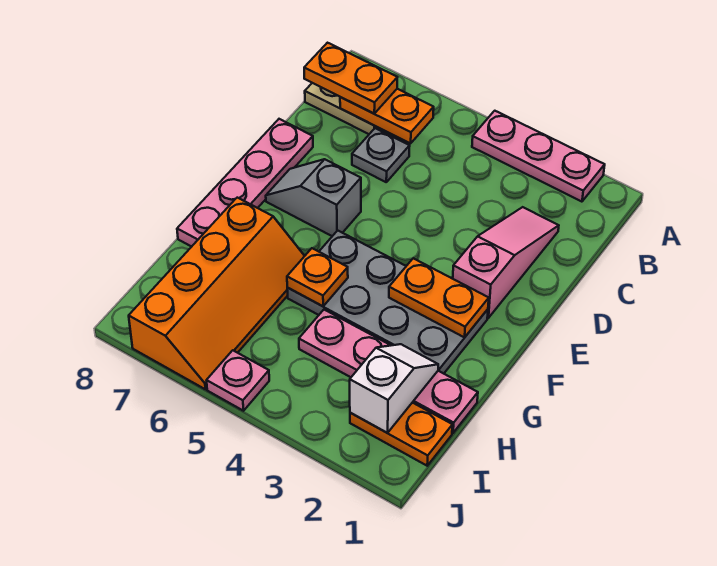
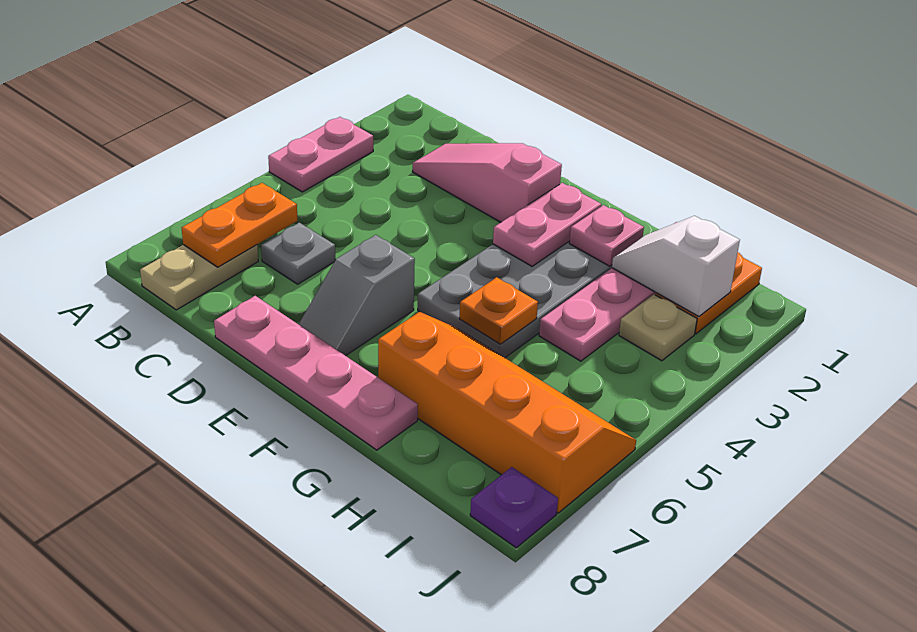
pink 1x3 plate [472,111,605,202] -> pink 1x2 plate [268,117,373,192]
orange 1x2 plate [304,43,398,113] -> none
orange 1x2 plate [389,258,489,337] -> pink 1x2 plate [493,183,601,266]
none -> tan 1x1 plate [619,294,697,361]
pink 1x1 plate [207,350,269,411] -> pink 1x1 plate moved to [569,205,644,266]
none -> purple 1x1 plate [470,467,558,548]

